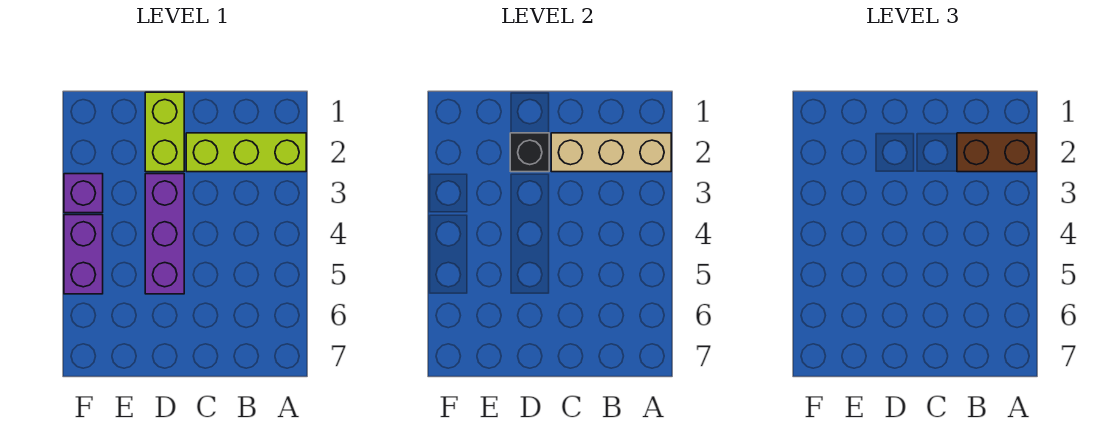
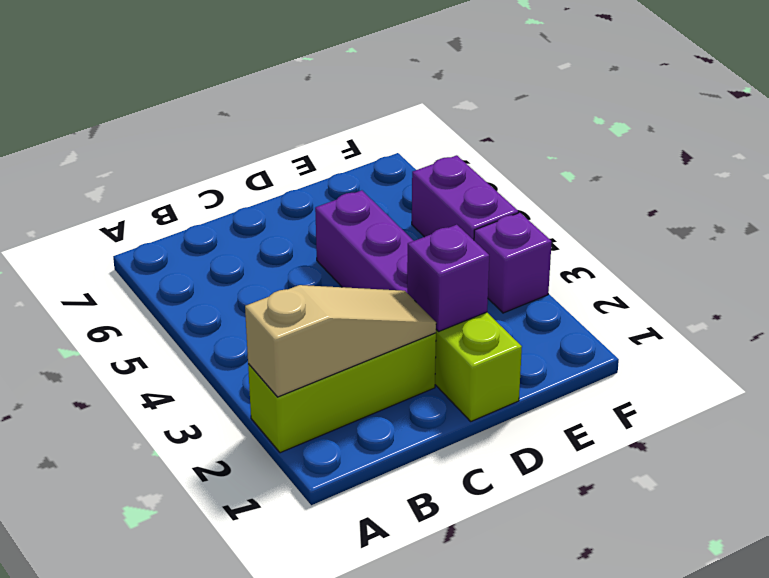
tan 1x3 brick [551,133,671,172] -> tan 1x3 slope [245,285,436,397]
brown 1x2 brick [957,133,1036,172] -> none
black 1x1 brick [510,133,549,172] -> purple 1x1 brick [407,225,489,331]

